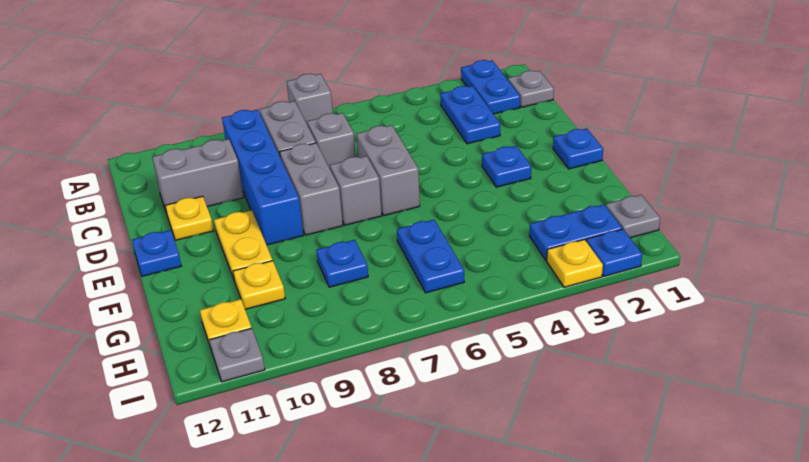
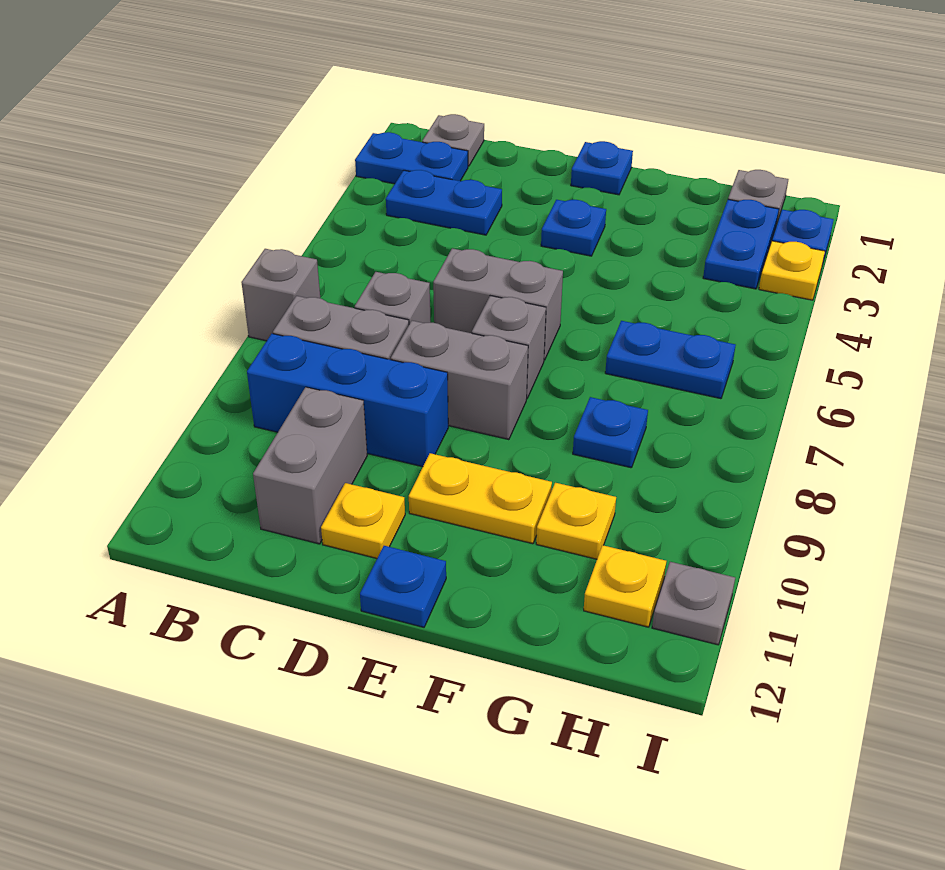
blue 1x4 brick [222,110,303,245] -> blue 1x3 brick [247,334,448,467]

